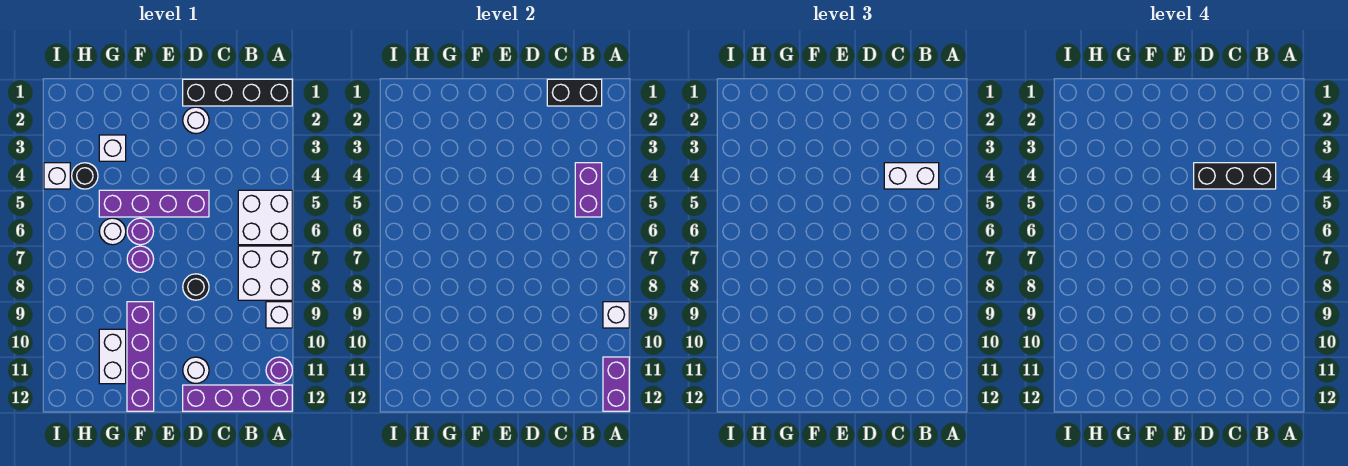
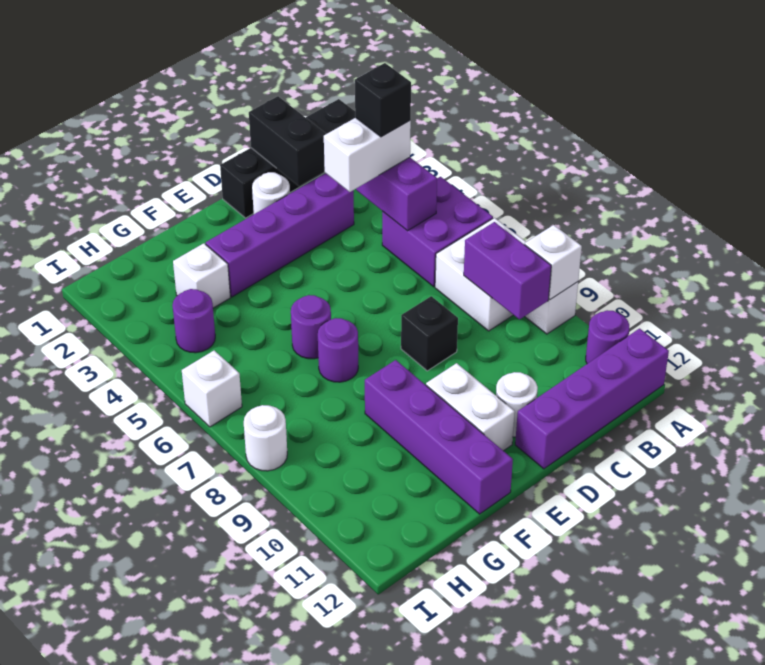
white 2x2 brick [238,190,292,245] -> purple 2x2 brick [382,177,493,287]
purple 1x2 brick [603,357,629,411] -> purple 1x2 brick moved to [464,222,551,319]
black 1x2 brick [547,79,602,106] -> black 1x2 brick turned to [249,96,326,186]
black 1x3 brick [1194,163,1276,189] -> black 1x1 brick [355,63,411,137]
purple 1x4 brick [99,190,209,217] -> purple 1x4 brick moved to [206,173,354,297]
black 1x1 round brick [183,274,209,300] -> black 1x1 brick [401,296,458,371]
white 1x1 round brick [99,218,126,245] -> white 1x1 round brick moved to [244,405,287,471]
white 1x2 brick [99,329,126,384] -> white 1x2 brick moved to [426,363,515,451]
black 1x1 round brick [72,163,98,189] -> purple 1x1 round brick [172,289,215,353]
white 1x1 brick [44,163,70,189] -> white 1x1 brick moved to [182,350,242,427]

